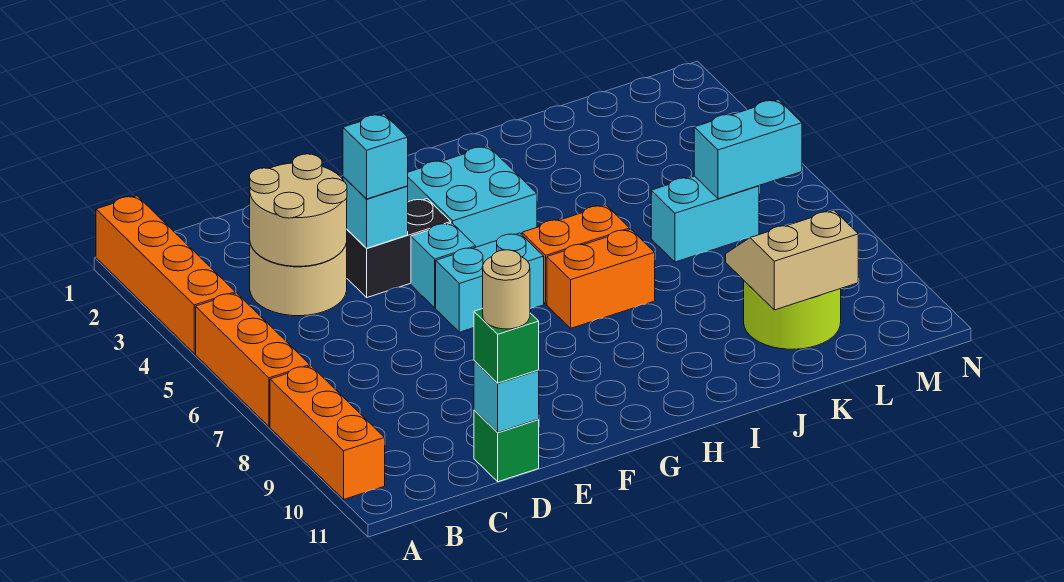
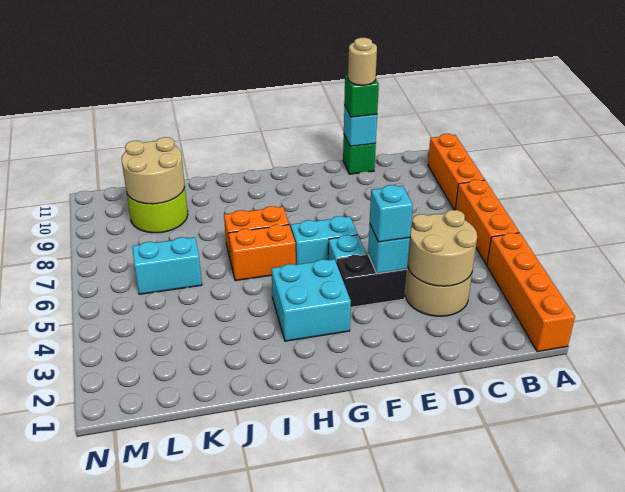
tan 2x2 slope [726,210,858,310] -> tan 2x2 round brick [122,137,185,204]
cyan 1x2 brick [694,100,802,199] -> none

